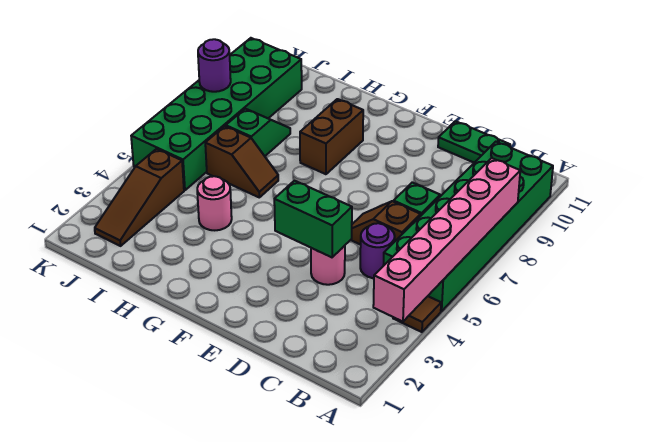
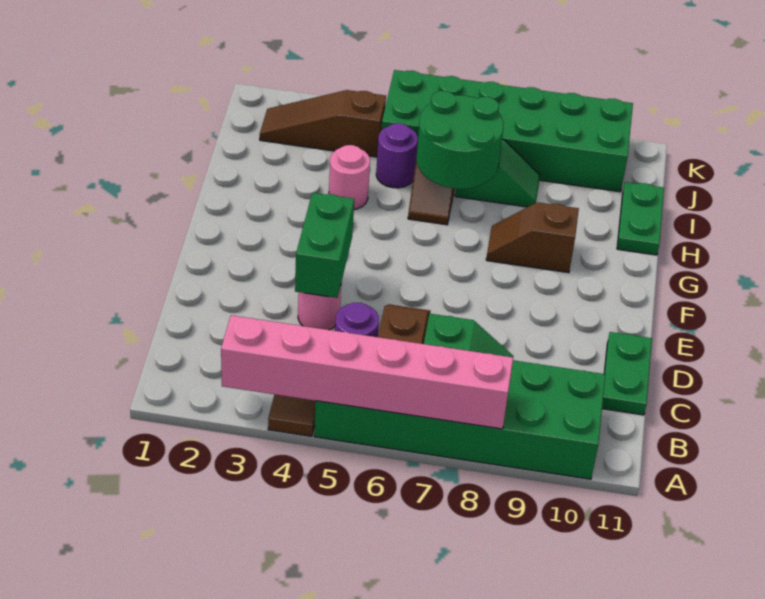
brown 1x2 brick [300,99,363,174] -> brown 1x2 slope [486,202,579,273]
none -> green 2x2 round brick [417,91,503,189]
none -> green 1x2 plate [617,182,664,255]
purple 1x1 round brick [198,39,231,92] -> purple 1x1 round brick moved to [376,123,418,188]

